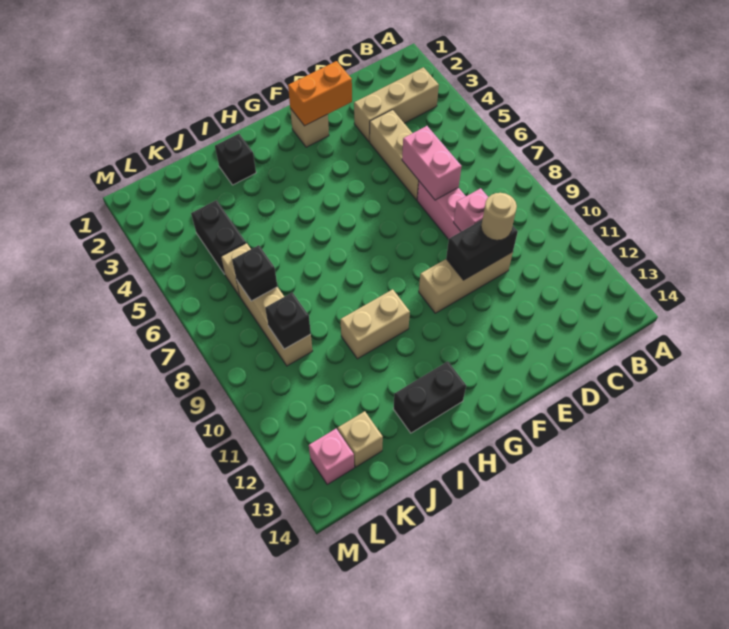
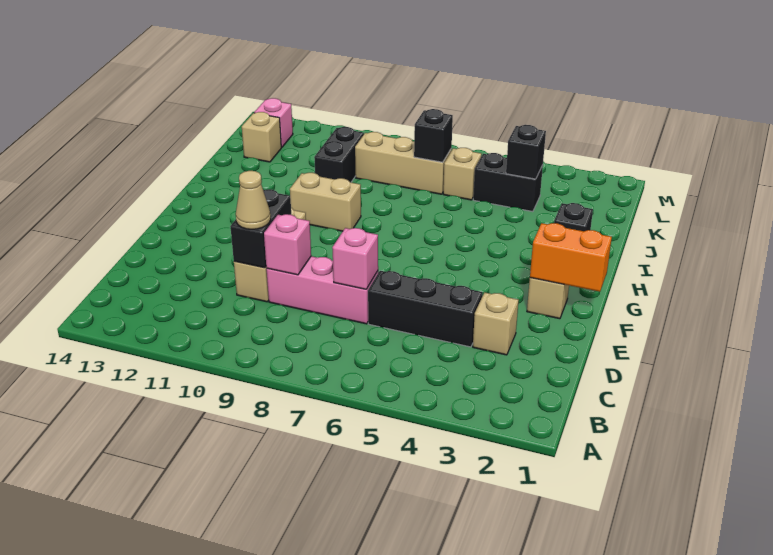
tan 1x3 brick [354,67,439,141] -> tan 1x1 brick [473,292,519,355]
tan 1x3 brick [370,110,419,200] -> black 1x3 brick [368,271,483,347]
pink 1x2 brick [402,126,462,200] -> pink 1x1 brick [332,228,378,289]
tan 1x1 round brick [481,193,517,240] -> tan 1x1 cone [236,171,271,229]
orange 1x2 brick [288,61,352,126] -> orange 1x2 brick turned to [530,223,612,292]
tan 1x2 brick [341,289,410,359] -> tan 1x2 brick turned to [290,173,361,231]
black 1x2 brick [393,362,466,433] -> black 1x2 brick moved to [314,127,364,182]
black 1x1 brick [265,292,311,349] -> black 1x1 brick moved to [506,125,546,179]

